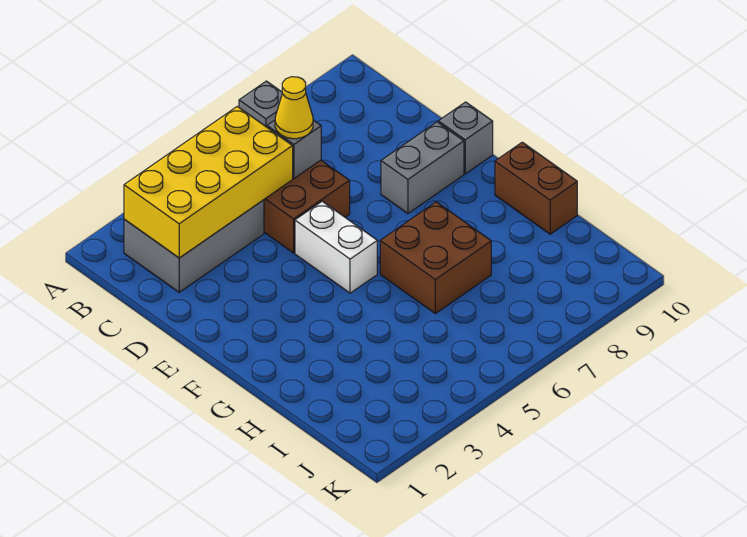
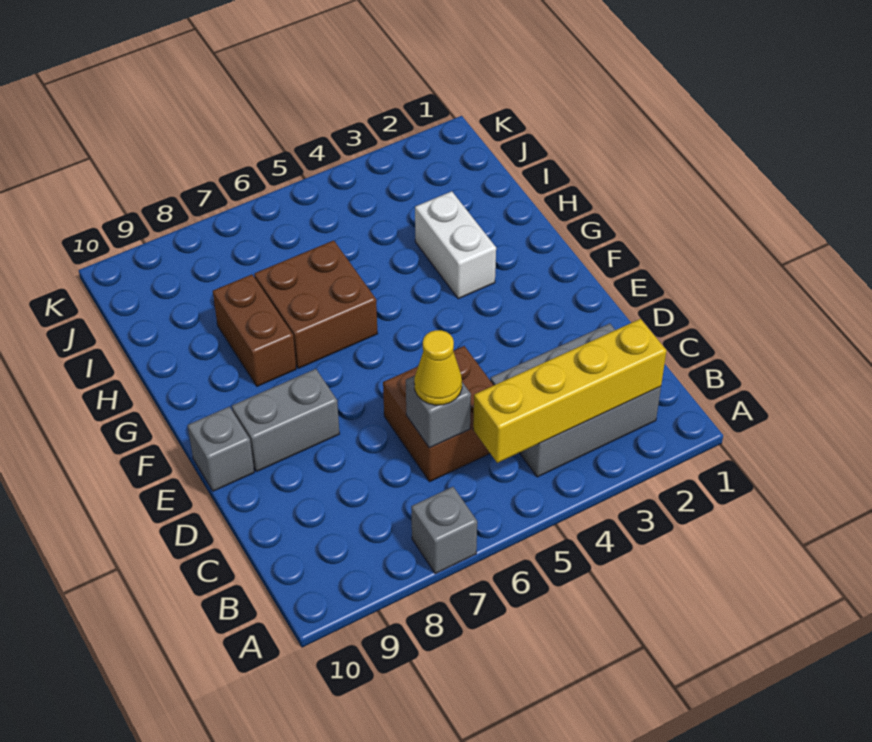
yellow 2x4 brick [124,106,293,258] -> yellow 1x4 brick [473,319,667,463]
white 1x2 brick [295,201,377,293] -> white 1x2 brick moved to [415,191,496,299]
brown 1x2 brick [495,142,577,234] -> brown 1x2 brick moved to [213,275,296,386]

